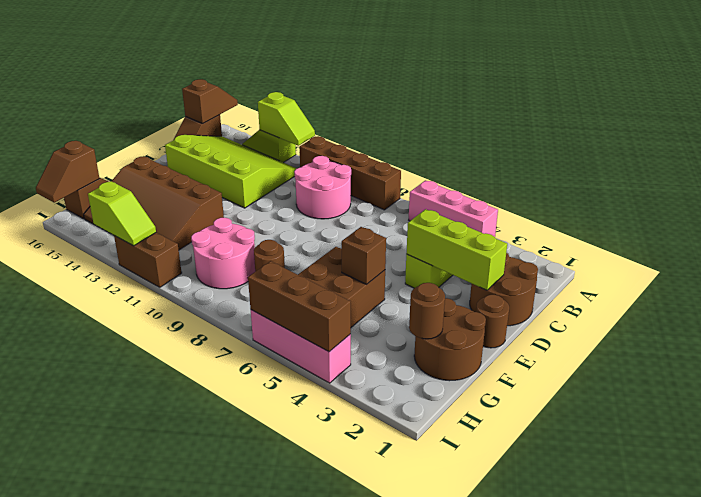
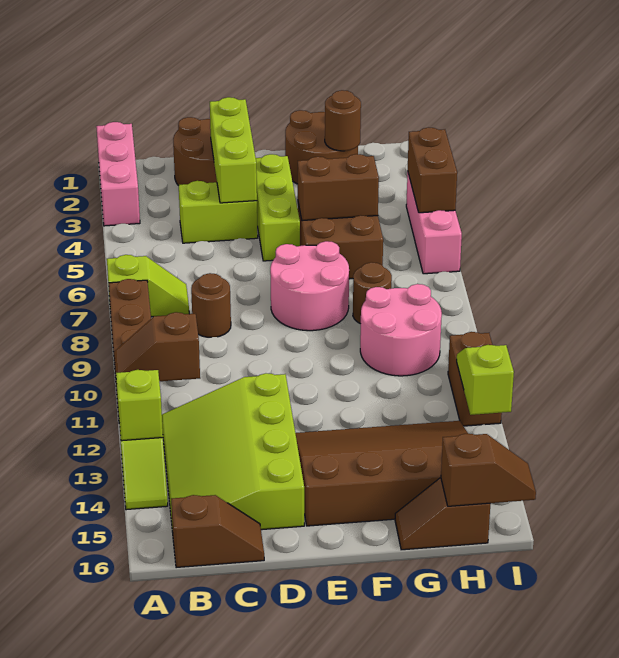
pink 1x3 brick [409,180,498,237] -> pink 1x3 brick moved to [96,122,140,226]
none -> lime 1x2 slope [107,255,189,317]
brown 1x2 slope [182,79,238,124] -> brown 1x2 slope moved to [114,312,200,381]
pink 2x2 round brick [294,156,351,219] -> pink 2x2 round brick moved to [270,241,349,331]
brown 1x1 round brick [476,295,509,348] -> brown 1x1 round brick moved to [191,273,231,337]
none -> lime 1x3 brick [256,154,300,261]
brown 1x1 brick [342,227,386,284] -> brown 1x2 brick [298,154,379,221]
brown 3x4 slope [84,157,224,250] -> brown 3x4 slope turned to [295,421,468,526]
brown 1x3 brick [248,261,351,352] -> brown 1x2 brick [408,127,457,213]

